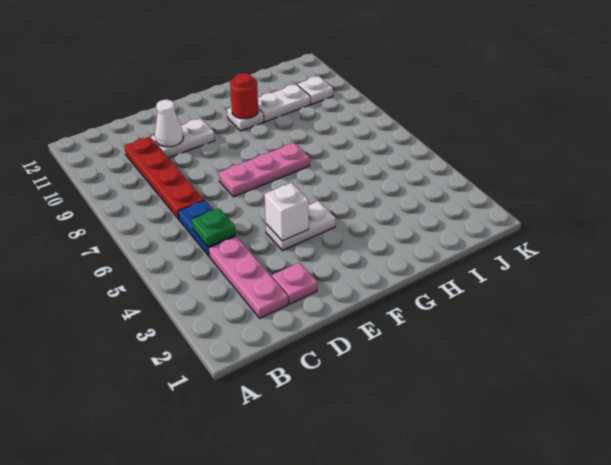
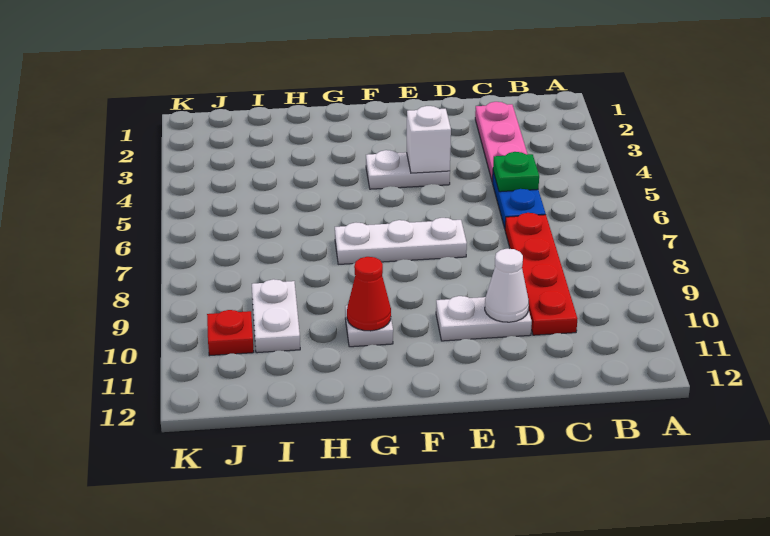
pink 1x1 plate [272,263,317,304] -> none
pink 1x3 plate [219,143,310,197] -> white 1x3 plate [335,218,467,264]
red 1x1 round brick [230,73,258,119] -> red 1x1 cone [347,257,391,331]
white 1x2 plate [258,84,310,122] -> white 1x2 plate turned to [252,279,300,353]
white 1x1 plate [297,76,333,105] -> red 1x1 plate [207,310,254,356]

